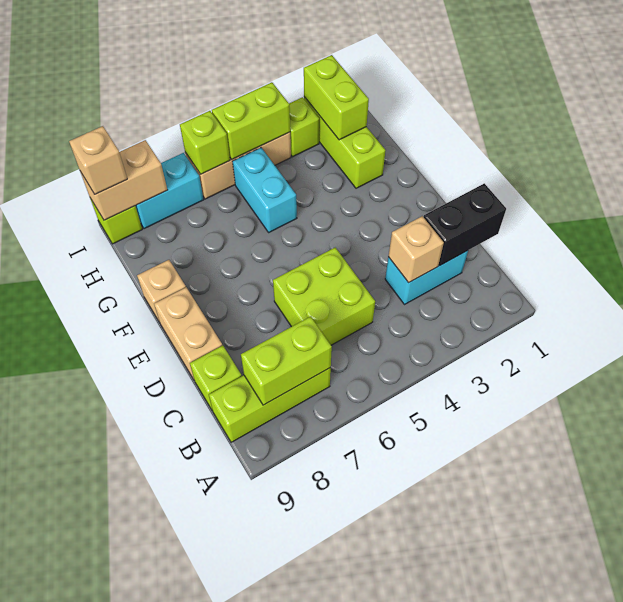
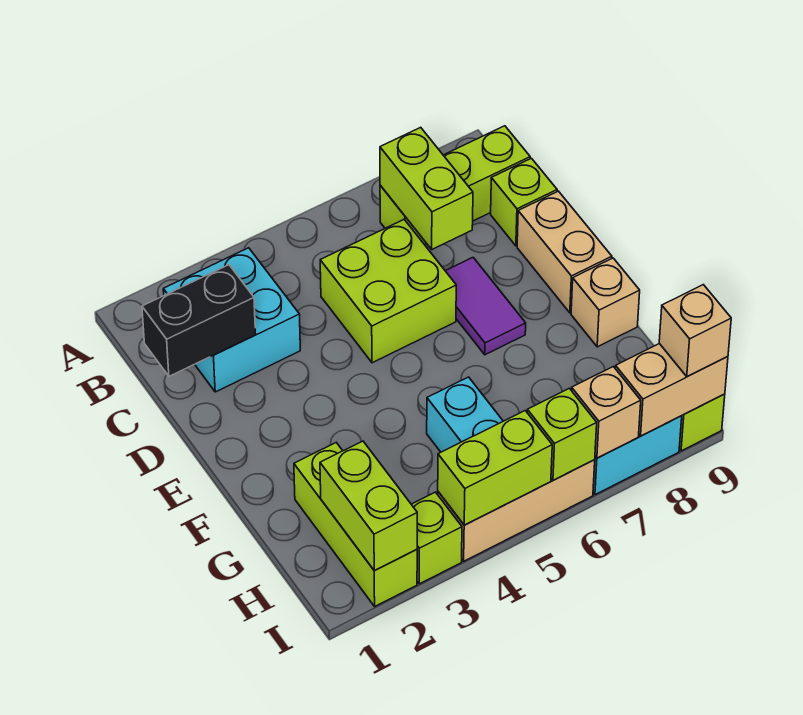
lime 1x2 brick [241,317,332,405] -> lime 1x2 brick turned to [380,127,473,249]
cyan 1x2 brick [385,251,468,304] -> cyan 2x2 brick [163,248,300,392]
tan 1x1 brick [388,216,444,283] -> tan 1x1 brick moved to [572,367,641,458]
none -> purple 1x2 tile [446,258,526,355]

